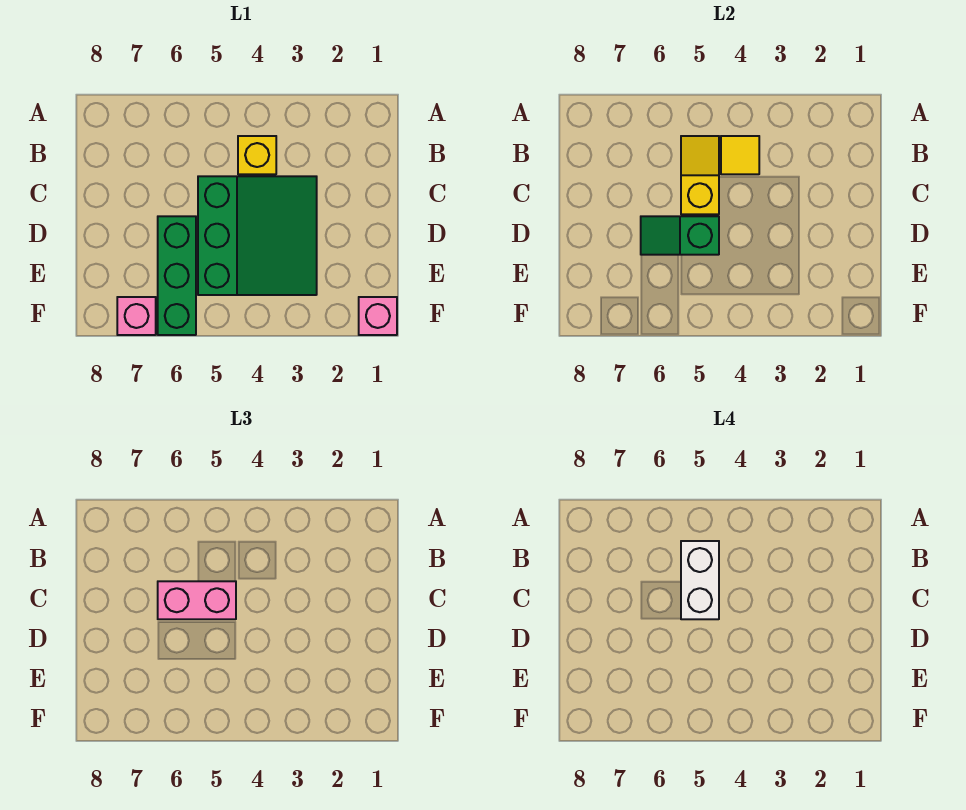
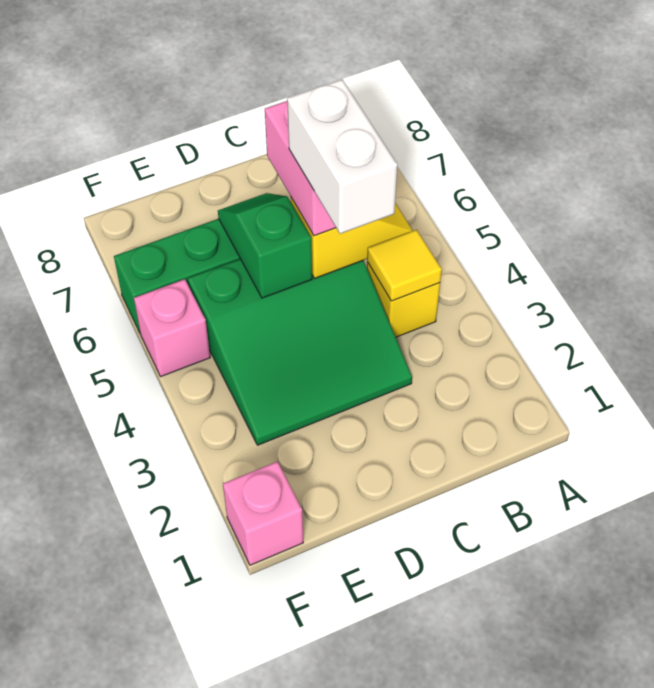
white 1x2 brick [681,541,719,619] -> white 1x2 brick turned to [287,80,397,234]
pink 1x1 brick [117,297,156,335] -> pink 1x1 brick moved to [134,279,210,377]

